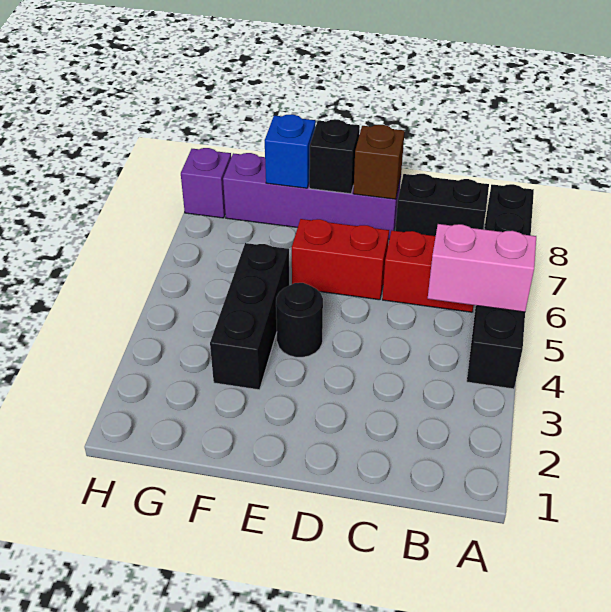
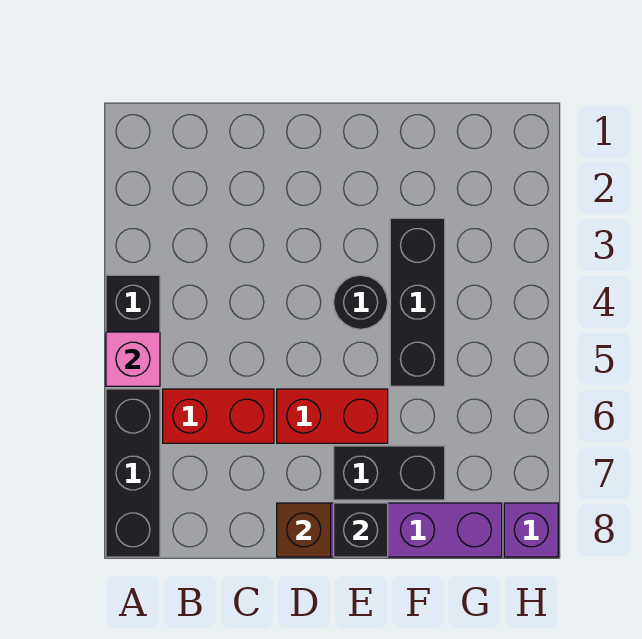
pink 1x2 brick [428,224,536,312] -> pink 1x1 brick [106,332,160,386]
black 1x2 brick [395,174,489,236] -> black 1x2 brick moved to [334,446,445,500]
blue 1x1 brick [265,114,316,188] -> none

